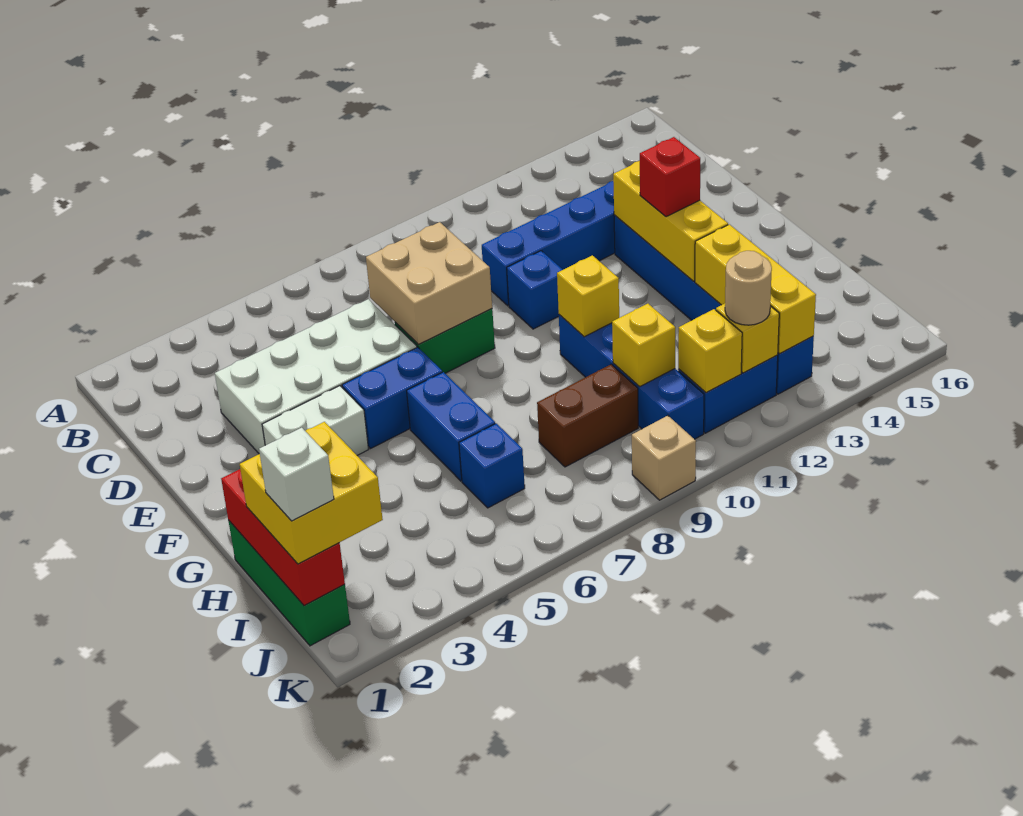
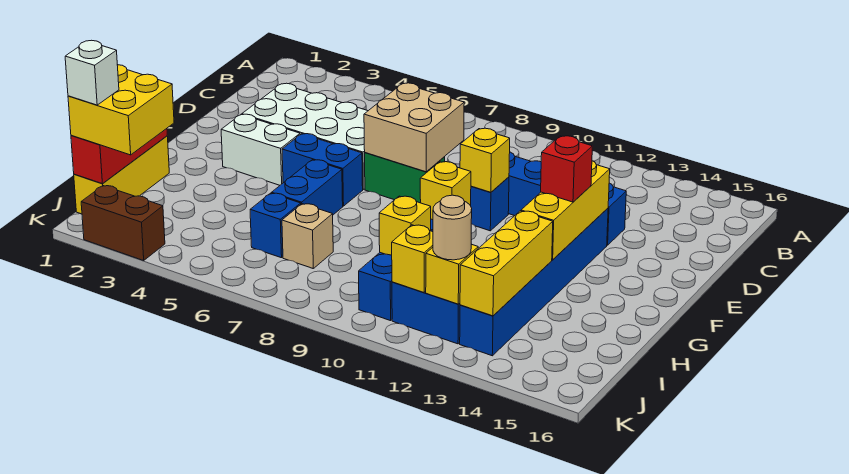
none -> yellow 1x1 brick [460,128,510,192]
green 1x3 brick [228,520,350,646] -> yellow 1x3 brick [74,136,169,214]
brown 1x2 brick [537,364,638,467] -> brown 1x2 brick moved to [81,186,165,260]
tan 1x1 brick [632,416,696,500] -> tan 1x1 brick moved to [282,204,333,268]

